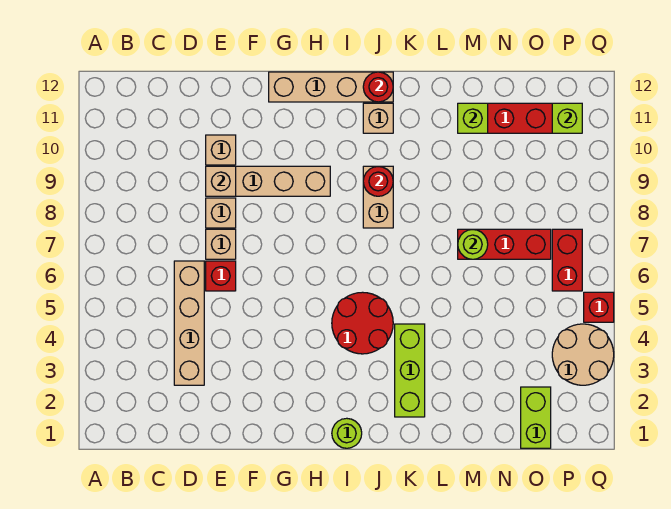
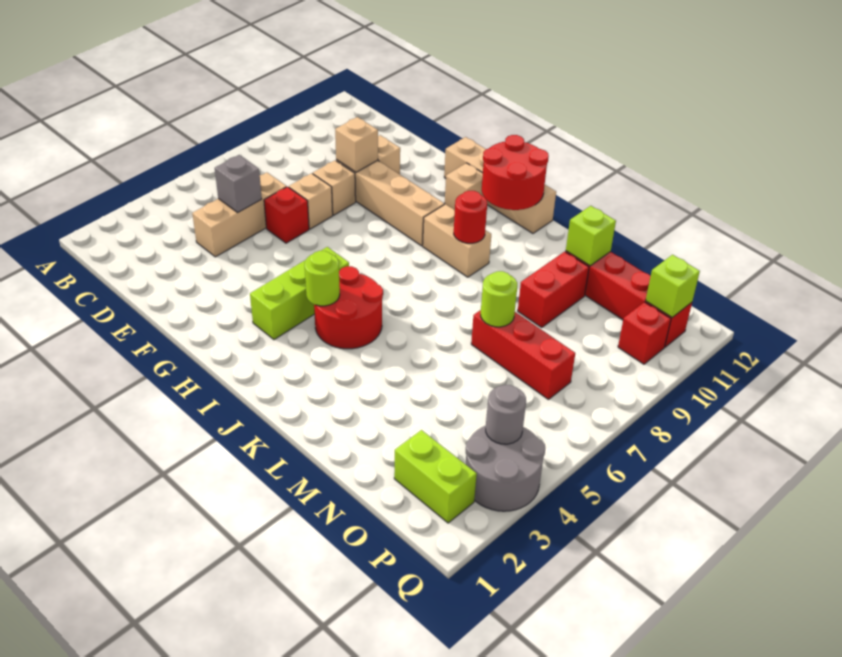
tan 1x4 brick [174,261,204,385] -> tan 1x3 brick [192,173,287,257]
none -> grey 1x1 brick [215,155,262,212]
lime 1x1 round brick [332,418,362,448] -> lime 1x1 round brick moved to [305,251,340,306]
tan 1x2 brick [363,166,393,228] -> tan 1x2 brick turned to [423,204,491,277]
tan 1x1 brick [363,103,393,133] -> tan 1x1 brick moved to [445,163,483,210]
red 1x1 round brick [363,72,393,102] -> red 2x2 round brick [482,135,549,210]
lime 1x3 brick [395,324,425,417] -> lime 1x3 brick moved to [250,247,349,340]
lime 1x2 brick [521,387,551,448] -> lime 1x2 brick turned to [394,430,477,523]
tan 2x2 round brick [552,324,614,385] -> grey 2x2 round brick [466,426,545,511]
none -> grey 1x1 round brick [486,385,526,444]
red 1x2 brick [552,229,582,291] -> red 1x2 brick moved to [518,252,589,328]
red 1x1 brick [584,292,614,322] -> red 1x1 brick moved to [618,302,671,364]

